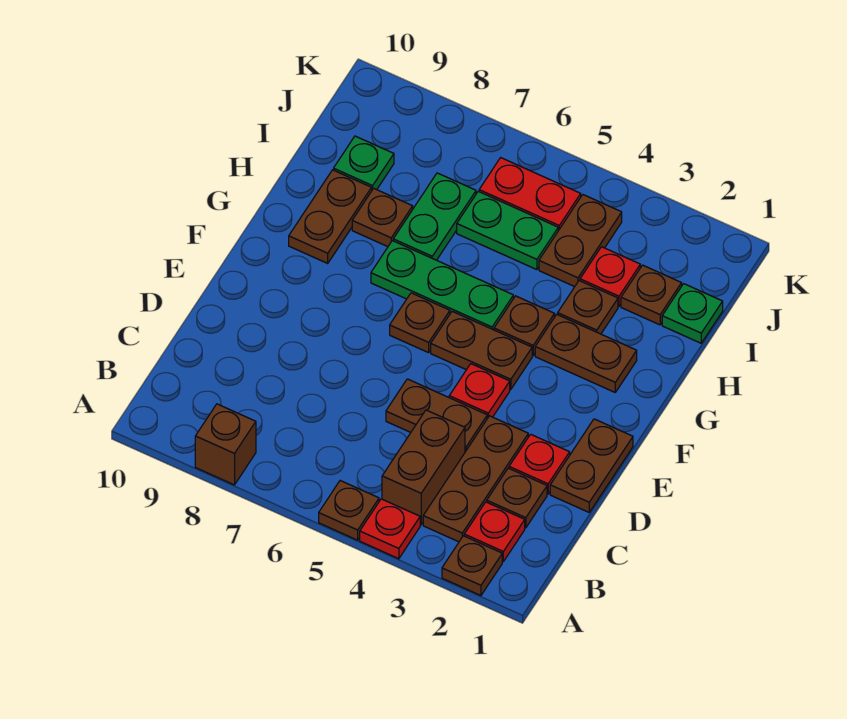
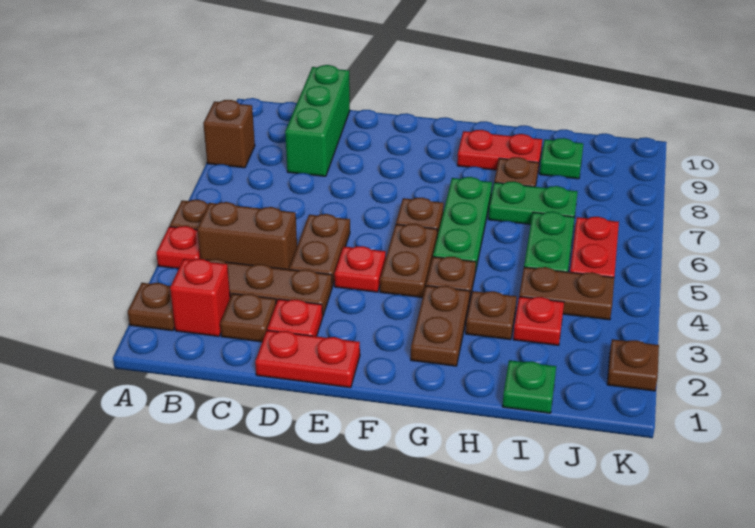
red 1x1 plate [464,502,525,561] -> red 1x1 brick [170,259,230,336]
none -> green 1x3 brick [285,65,350,176]
brown 1x2 plate [550,419,633,512] -> red 1x2 plate [255,330,360,388]
brown 1x2 plate [289,170,372,263] -> red 1x2 plate [457,130,542,170]
brown 1x1 plate [621,265,682,325] -> brown 1x1 plate moved to [607,339,659,391]

